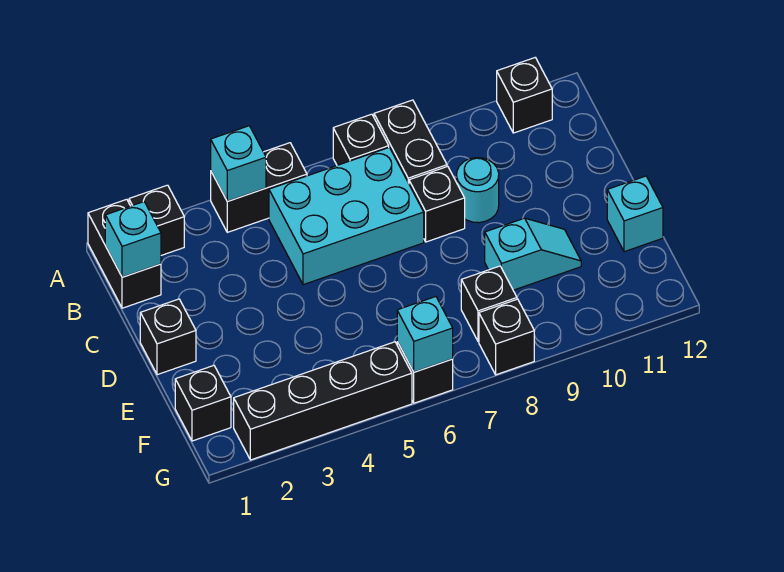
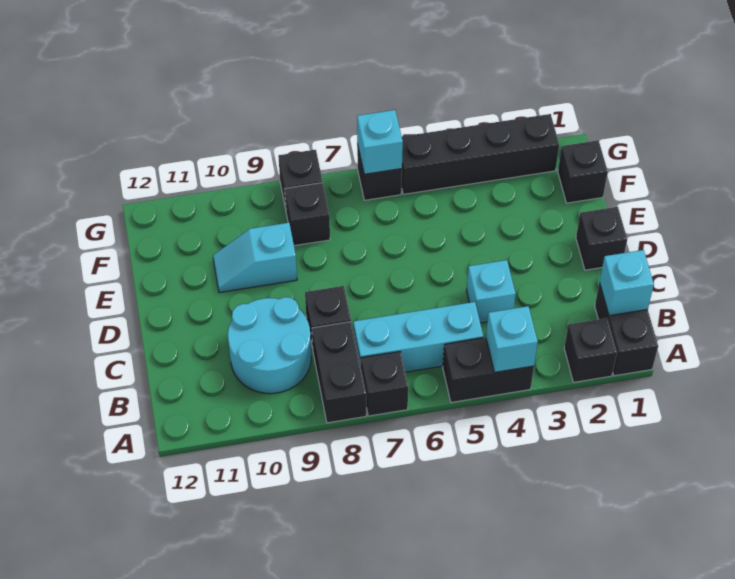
black 1x1 brick [497,58,552,133] -> none
cyan 2x3 brick [269,147,424,285] -> cyan 1x3 brick [353,302,483,372]
cyan 1x1 round brick [457,158,499,223] -> cyan 2x2 round brick [228,297,311,394]
cyan 1x1 brick [607,176,663,252] -> cyan 1x1 brick moved to [467,260,516,323]

